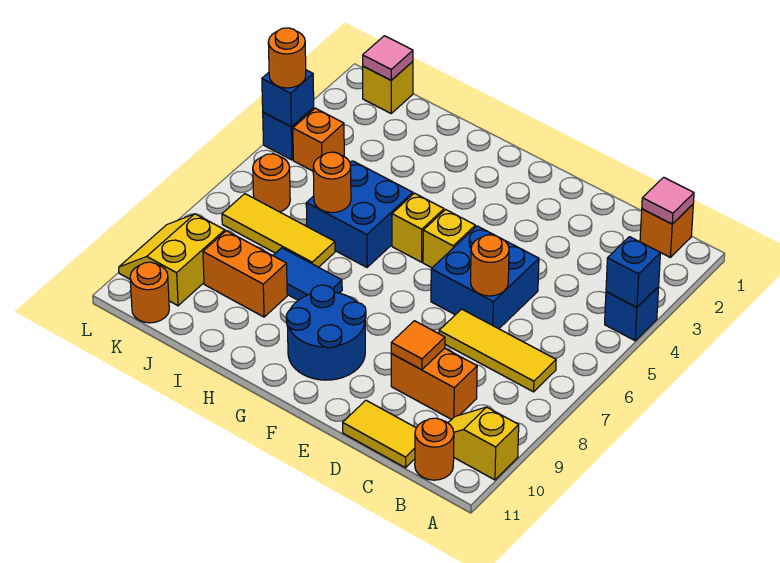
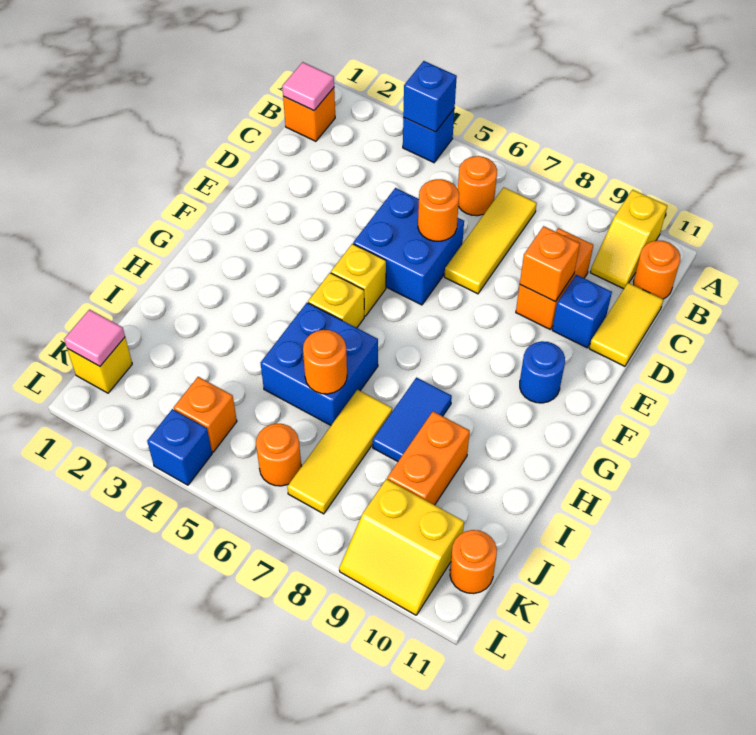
orange 1x1 tile [391,321,445,370] -> orange 1x1 brick [520,226,580,301]
blue 2x2 round brick [286,285,366,380] -> blue 1x1 round brick [520,341,565,403]
blue 1x1 brick [262,70,314,127] -> blue 1x1 brick moved to [552,275,612,348]
orange 1x1 round brick [268,28,306,88] -> orange 1x1 round brick moved to [458,156,497,216]

